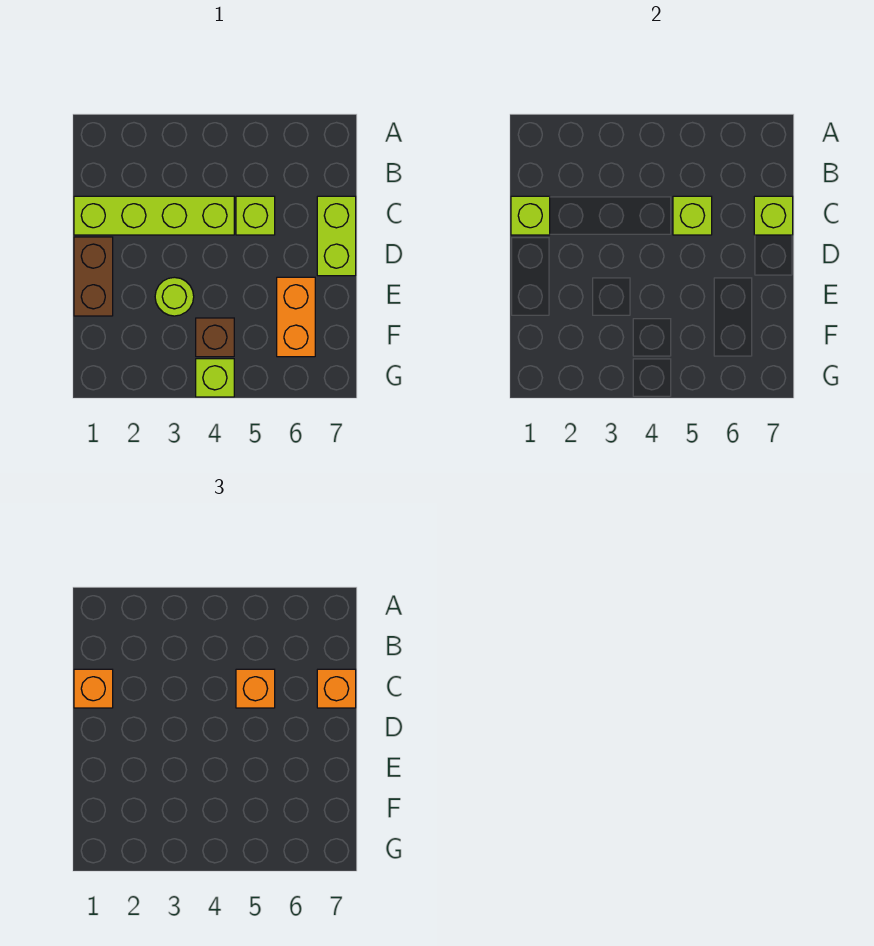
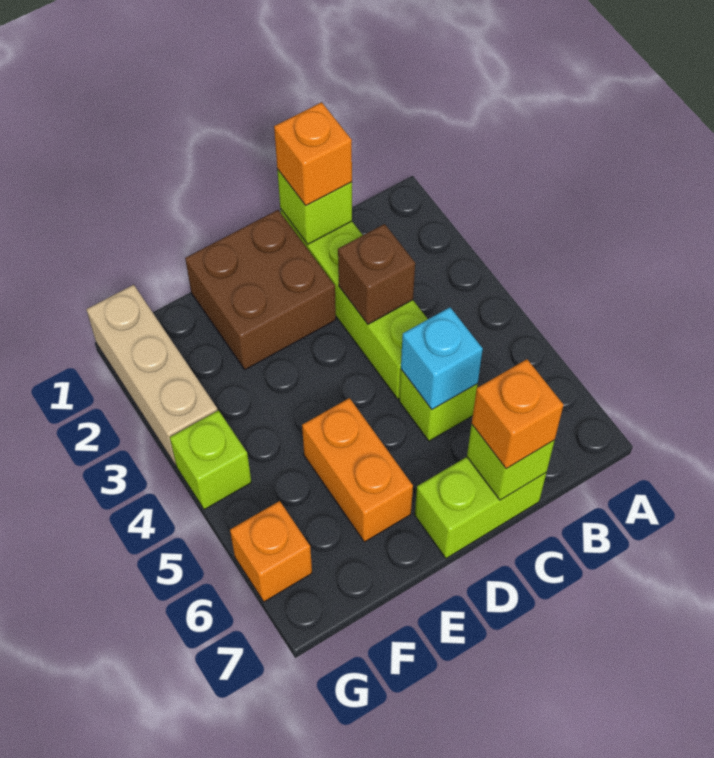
lime 1x1 brick [673,196,712,235] -> cyan 1x1 brick [401,307,483,409]
orange 1x1 brick [236,669,275,708] -> orange 1x1 brick moved to [230,501,312,602]
brown 1x2 brick [74,237,113,316] -> brown 2x2 brick [185,210,336,370]
lime 1x1 round brick [155,277,194,316] -> none
orange 1x2 brick [277,277,315,357] -> orange 1x2 brick turned to [302,398,413,542]
brown 1x1 brick [196,318,234,357] -> brown 1x1 brick moved to [338,224,415,324]
none -> tan 1x3 brick [86,285,218,465]

